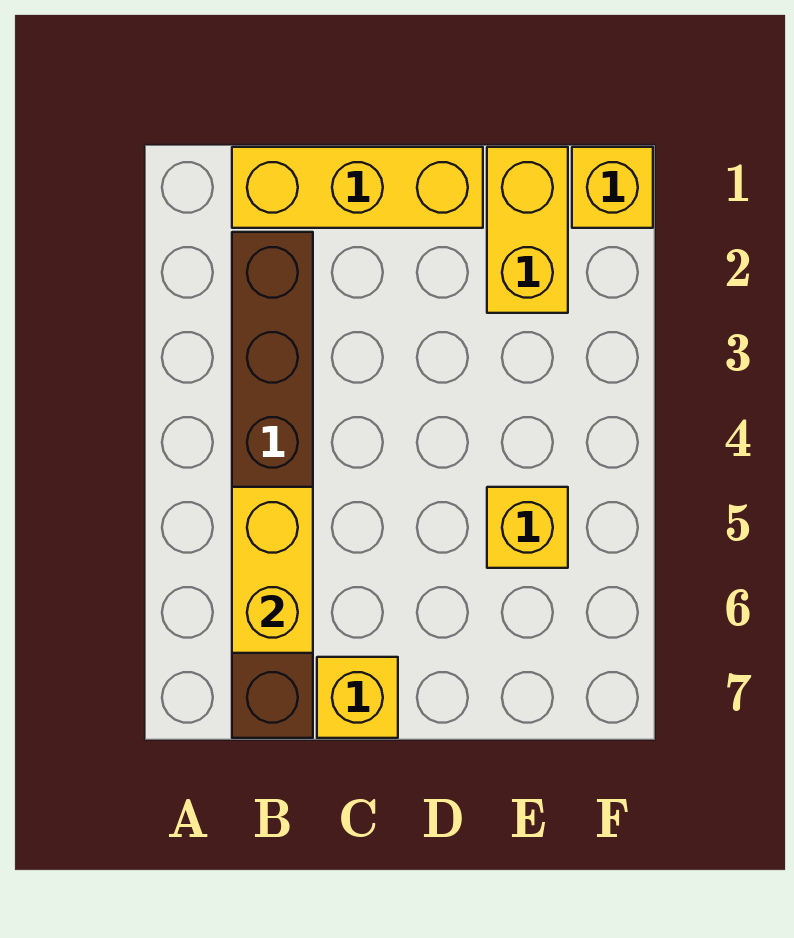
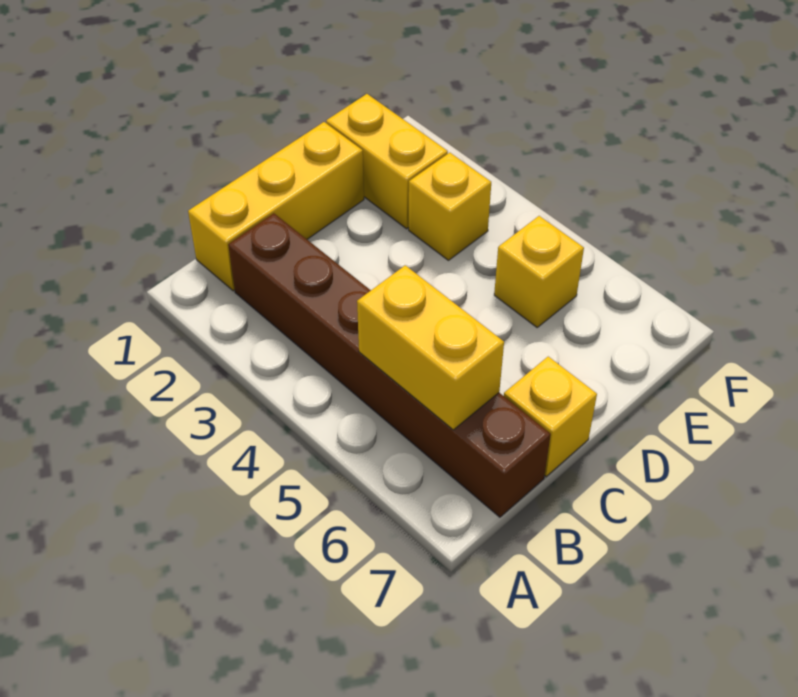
yellow 1x1 brick [572,147,653,228] -> yellow 1x1 brick moved to [409,153,491,260]

